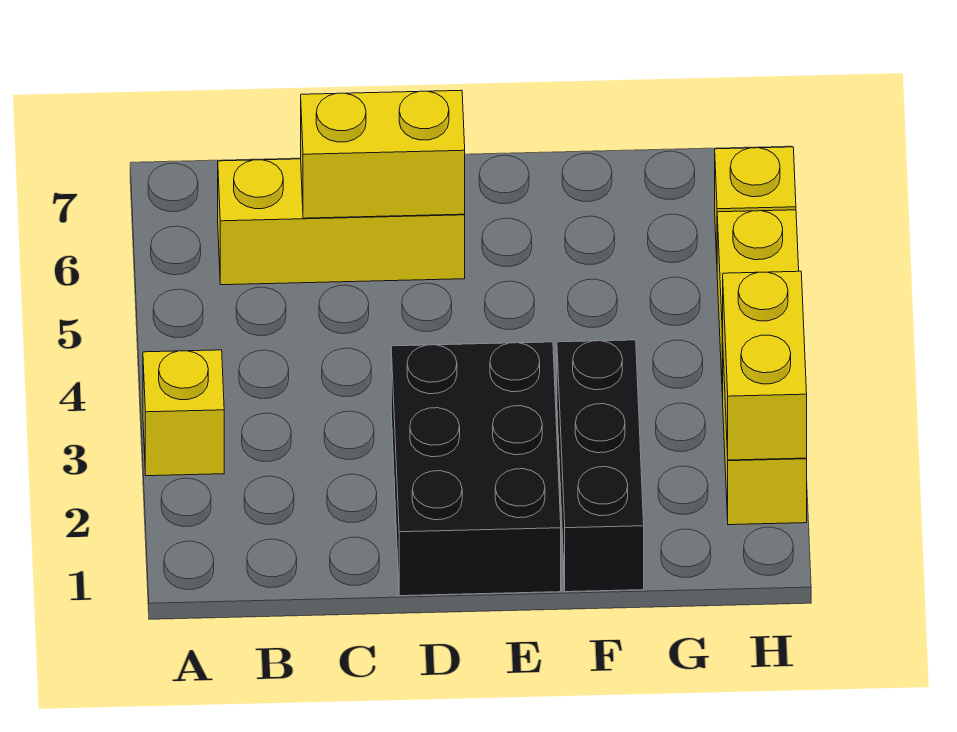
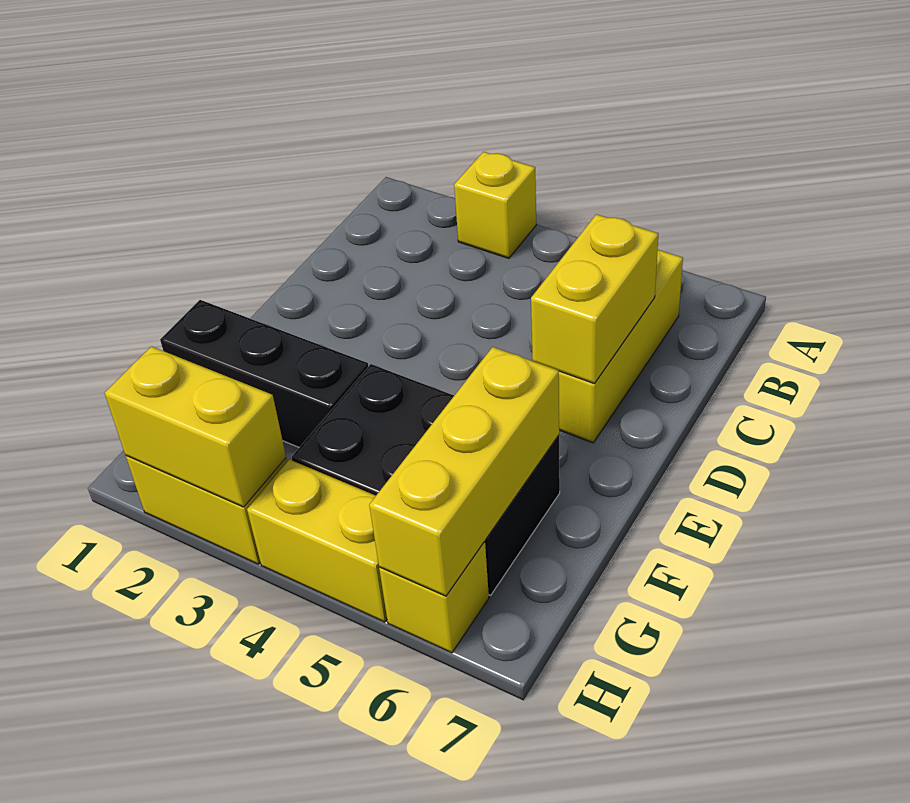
black 2x3 brick [391,342,561,596] -> black 2x3 brick moved to [292,364,560,595]
none -> yellow 1x3 brick [369,347,559,596]

